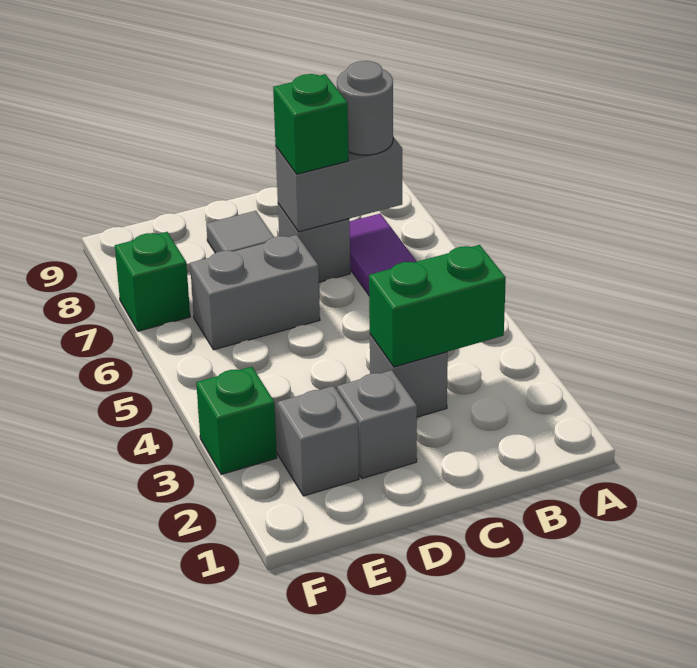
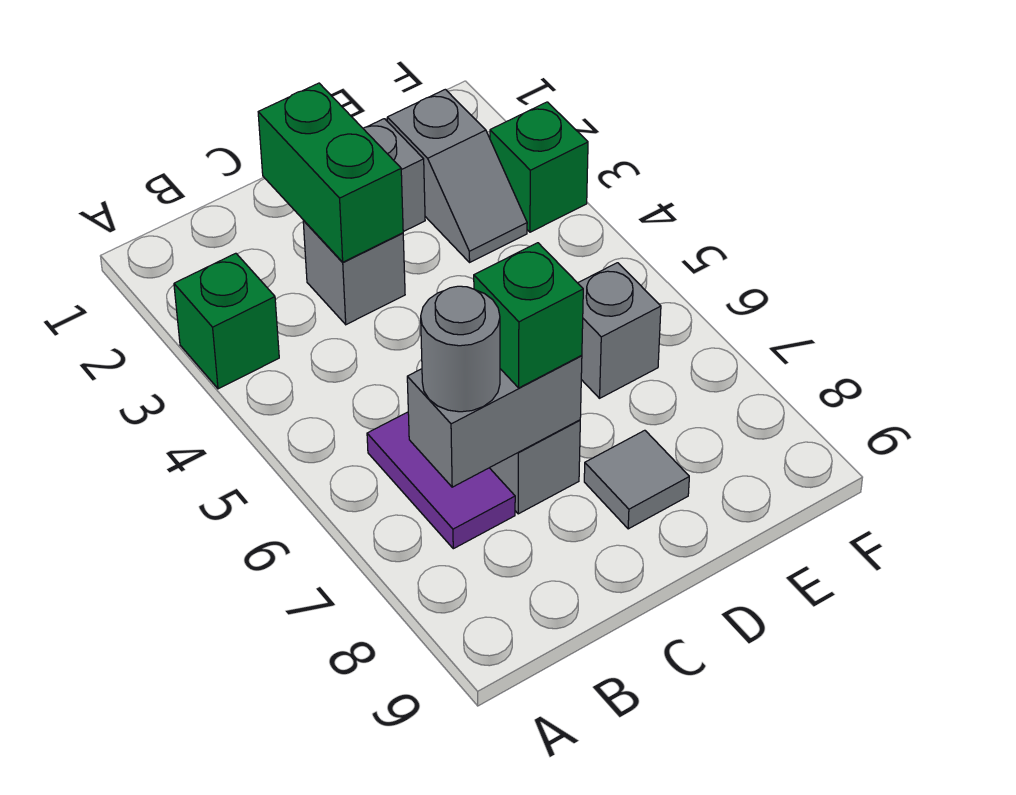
green 1x2 brick [369,245,506,367] -> green 1x2 brick turned to [258,83,403,262]
grey 1x2 brick [190,235,320,350] -> grey 1x1 brick [578,263,661,398]
green 1x1 brick [115,232,190,331] -> green 1x1 brick moved to [174,253,279,389]

